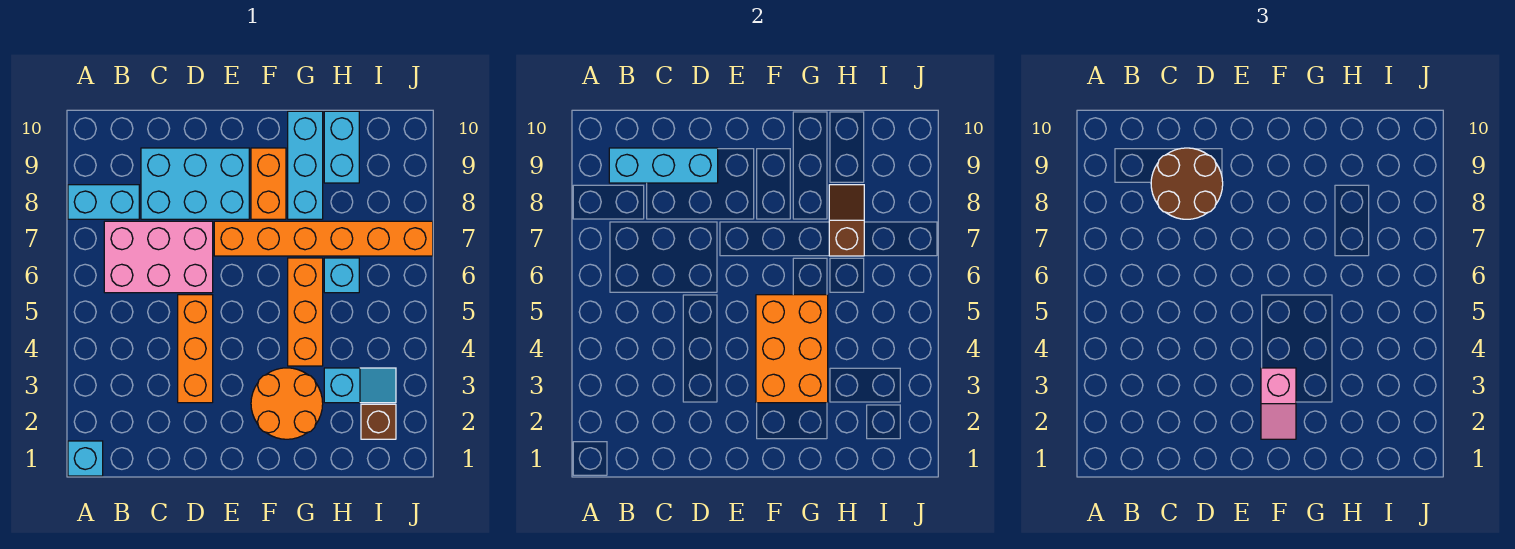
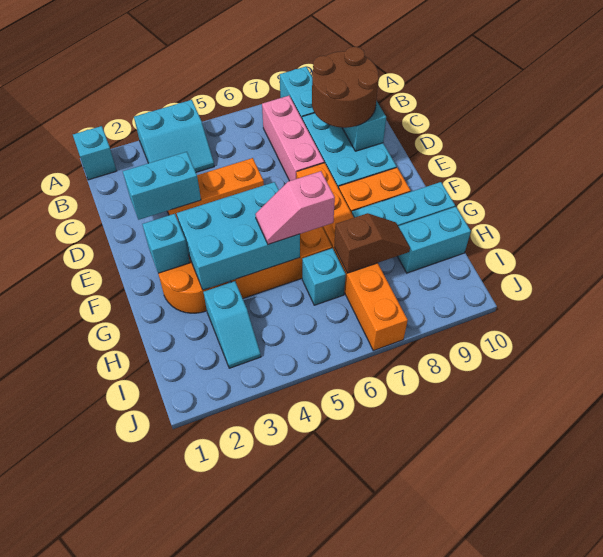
none -> cyan 2x2 slope [134,100,214,172]
pink 2x3 brick [104,221,213,293] -> pink 1x3 brick [262,96,324,181]
none -> cyan 1x2 brick [123,152,201,220]
none -> cyan 1x1 brick [142,214,190,273]
pink 1x2 slope [1261,368,1296,439] -> pink 1x2 slope moved to [255,171,335,244]
orange 2x3 brick [756,295,828,403] -> cyan 2x3 brick [177,182,300,290]
brown 1x1 brick [361,404,396,439] -> none

